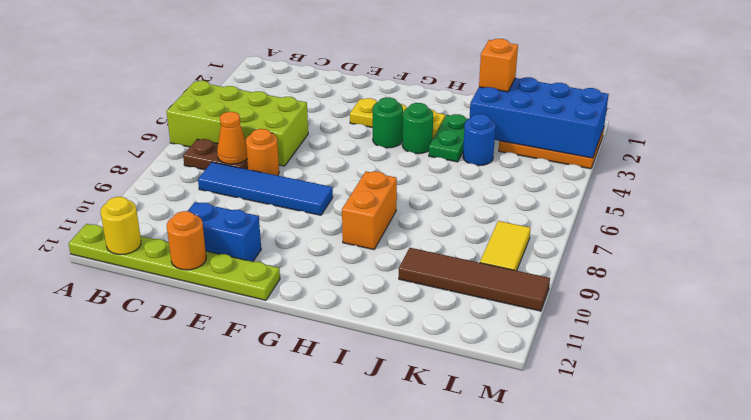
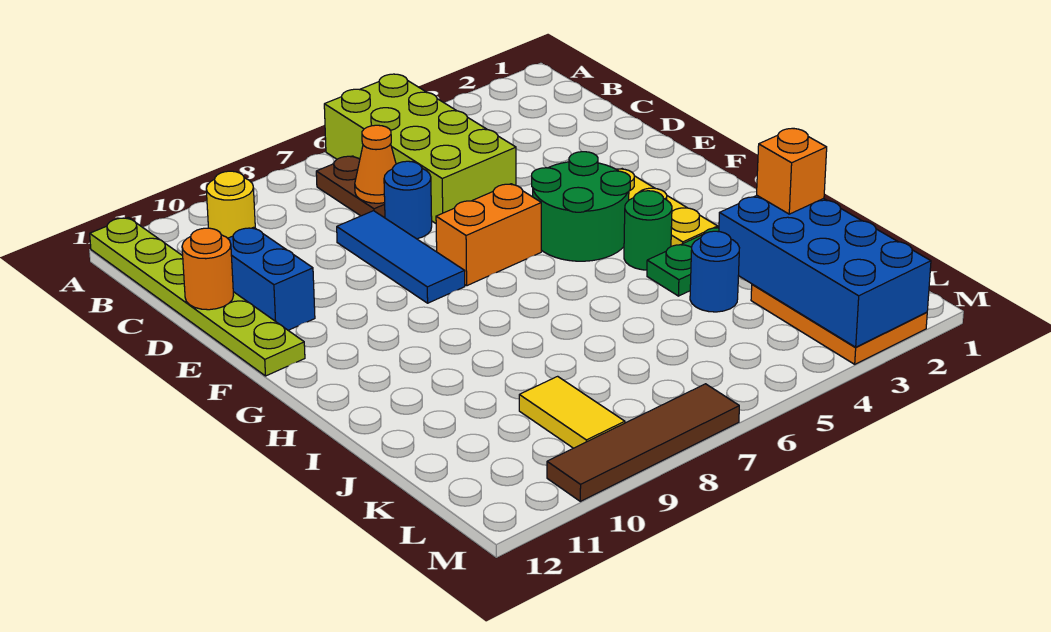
yellow 1x1 round brick [101,197,141,255] -> yellow 1x1 round brick moved to [206,171,255,238]
blue 1x4 tile [198,162,333,215] -> blue 1x3 tile [337,211,465,303]
orange 1x1 round brick [246,129,279,176] -> blue 1x1 round brick [384,161,432,239]
green 1x1 round brick [373,97,403,148] -> green 2x2 round brick [532,152,630,261]
orange 1x2 brick [342,171,397,250] -> orange 1x2 brick moved to [436,184,541,286]
brown 1x4 tile [399,248,550,311] -> brown 1x4 tile turned to [547,384,739,501]
yellow 1x2 tile [480,221,531,271] -> yellow 1x2 tile turned to [519,376,625,448]

